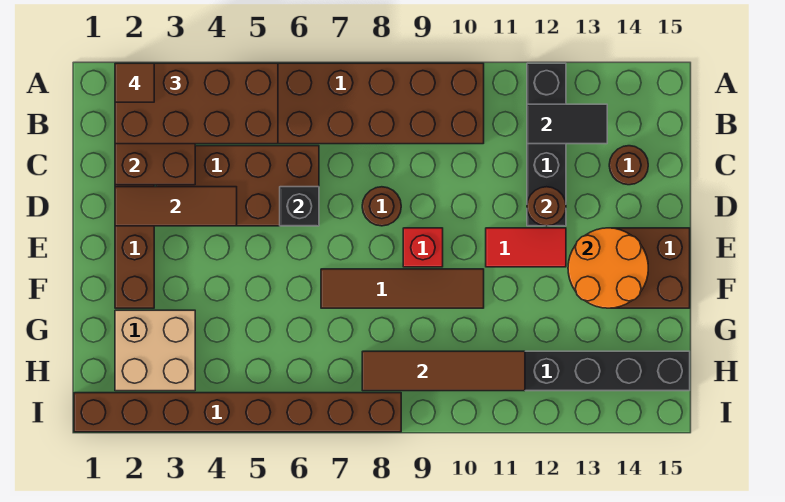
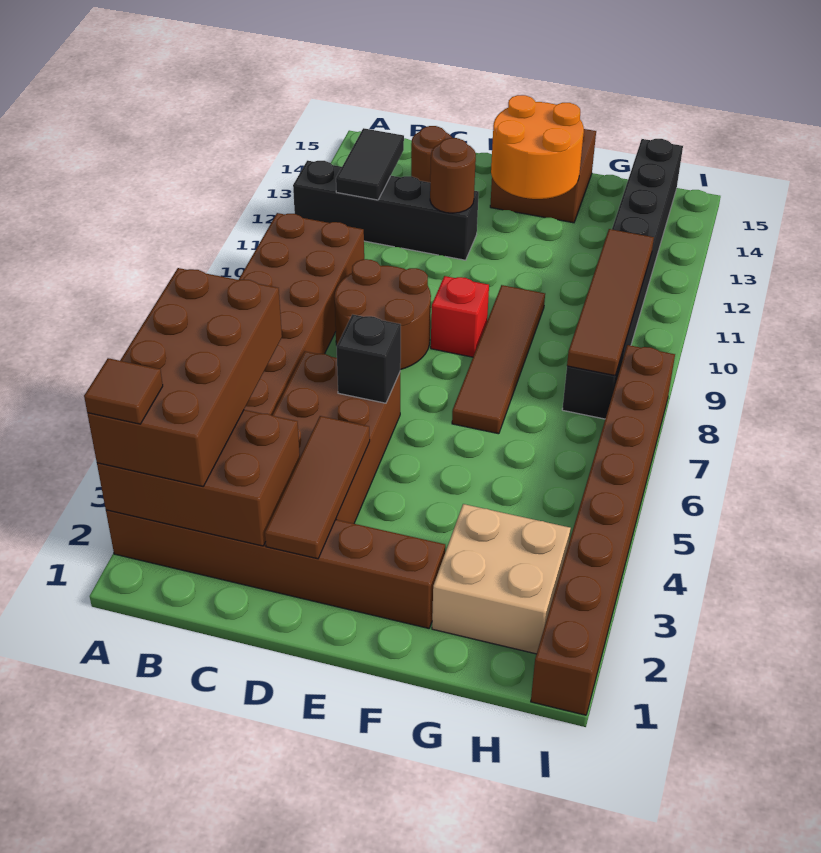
brown 1x1 round brick [362,187,401,226] -> brown 2x2 round brick [335,259,431,370]
red 1x2 tile [486,228,566,267] -> none

